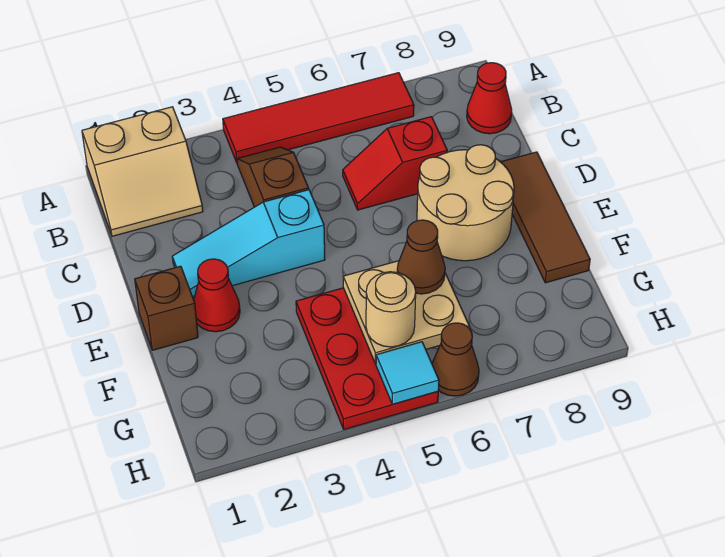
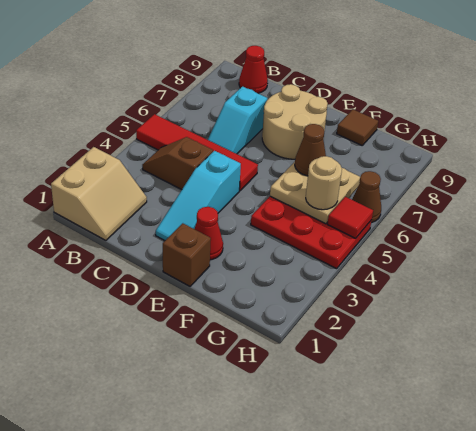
red 1x4 tile [223,73,414,162] -> red 1x4 tile turned to [136,114,258,191]
red 1x2 slope [343,117,447,210] -> cyan 1x2 slope [208,87,267,154]
brown 1x3 tile [501,152,590,283] -> brown 1x1 tile [337,109,378,145]
cyan 1x1 tile [376,342,439,404] -> red 1x1 tile [327,197,373,238]

